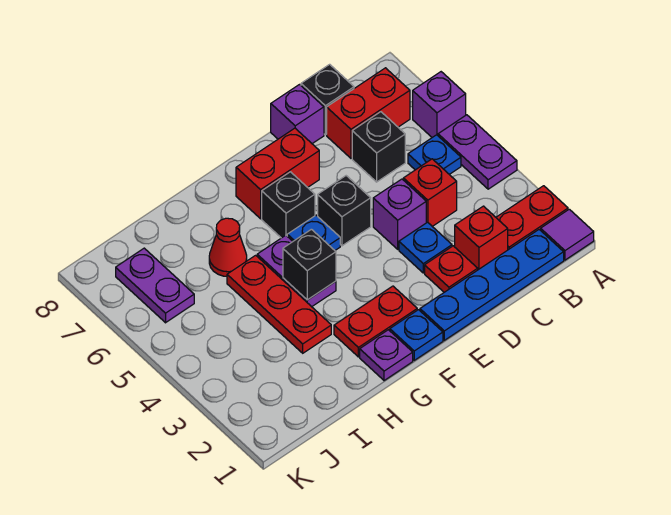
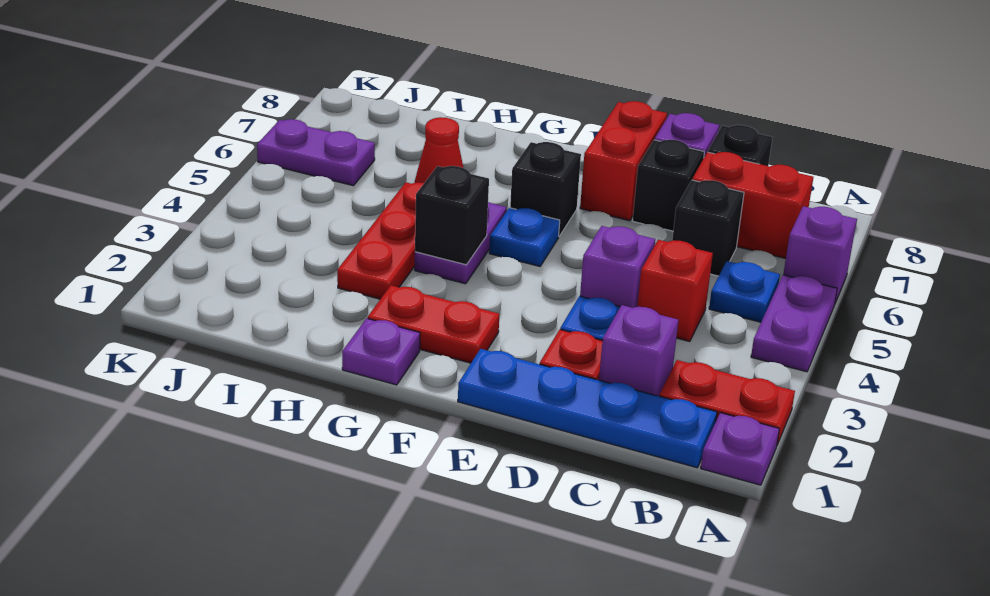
purple 1x1 tile [541,209,594,260] -> purple 1x1 plate [701,413,779,485]
red 1x1 brick [455,206,508,270] -> purple 1x1 brick [599,305,679,396]
black 1x1 brick [318,176,371,246] -> black 1x1 brick moved to [633,140,704,231]
red 1x2 brick [236,128,319,219] -> red 1x2 brick turned to [580,101,667,221]
blue 1x1 plate [390,310,443,360] -> none
purple 1x2 plate [116,248,194,323] -> purple 1x2 plate turned to [257,119,375,186]

